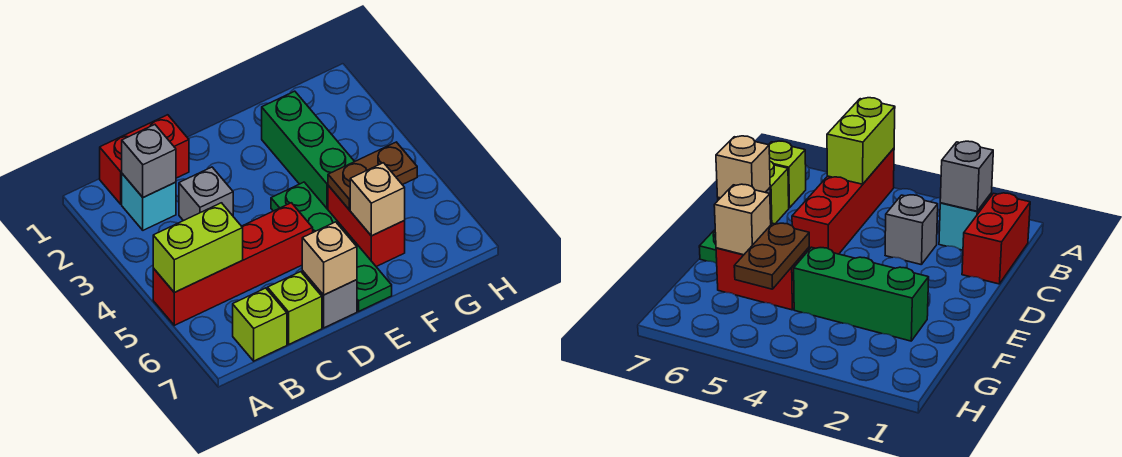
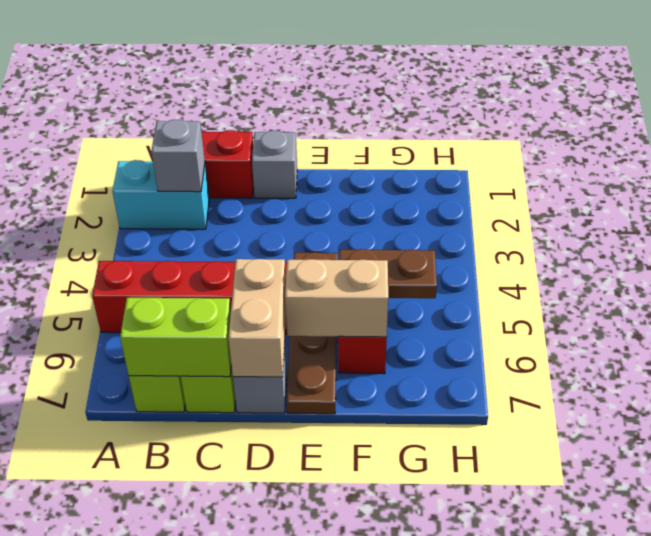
lime 1x2 brick [153,203,243,292] -> lime 1x2 brick moved to [120,298,231,377]
cyan 1x1 brick [122,174,176,230] -> cyan 1x2 brick [112,160,209,229]
grey 1x1 brick [179,167,233,221] -> grey 1x1 brick moved to [252,131,297,198]
tan 1x1 brick [302,222,357,295] -> tan 1x2 brick [228,259,286,377]
green 1x4 plate [271,182,392,311] -> brown 1x4 plate [287,252,338,414]
green 1x3 brick [262,91,355,209] -> none
tan 1x1 brick [350,163,405,236] -> tan 1x2 brick [285,259,388,337]

